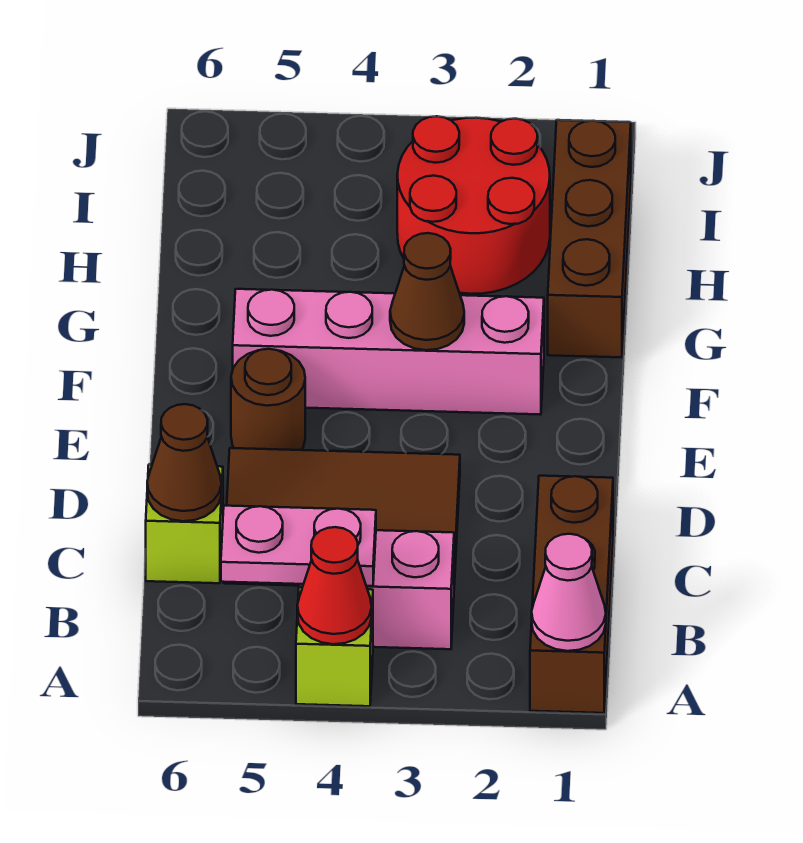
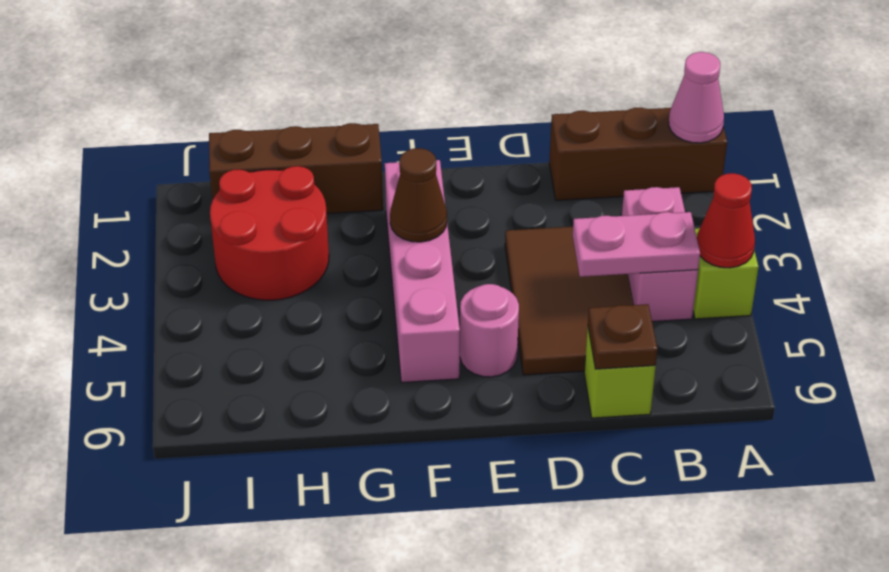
pink 1x2 plate [221,506,376,586] -> pink 1x2 plate turned to [573,212,700,277]
brown 1x1 cone [147,404,221,521] -> brown 1x1 plate [588,304,657,369]
brown 1x1 round brick [231,349,305,450] -> pink 1x1 round brick [460,284,519,377]

